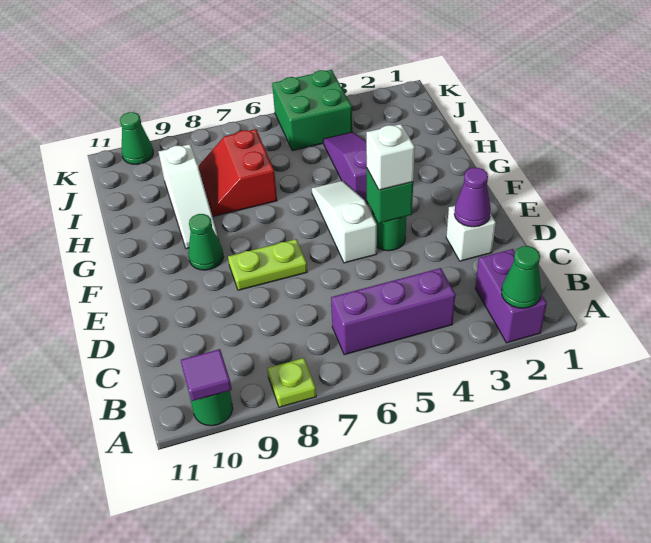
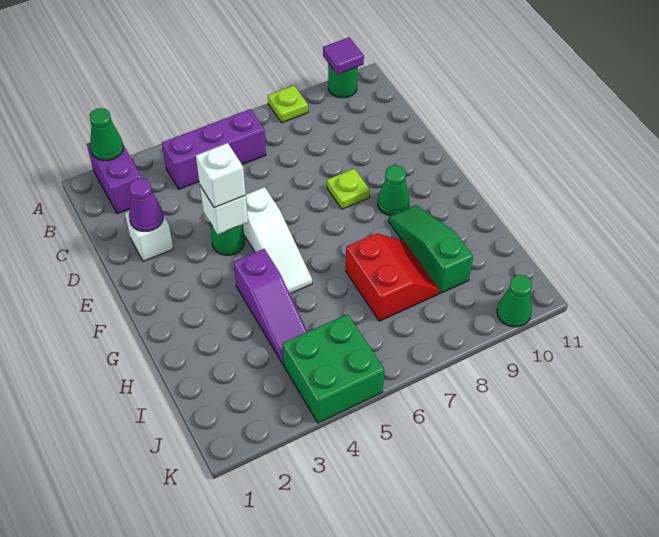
green 1x1 brick [367,169,413,223] -> white 1x1 brick [200,186,248,235]
lime 1x2 plate [228,239,307,290] -> lime 1x1 plate [327,169,370,209]
white 1x3 slope [159,144,219,249] -> green 1x3 slope [388,205,473,293]

